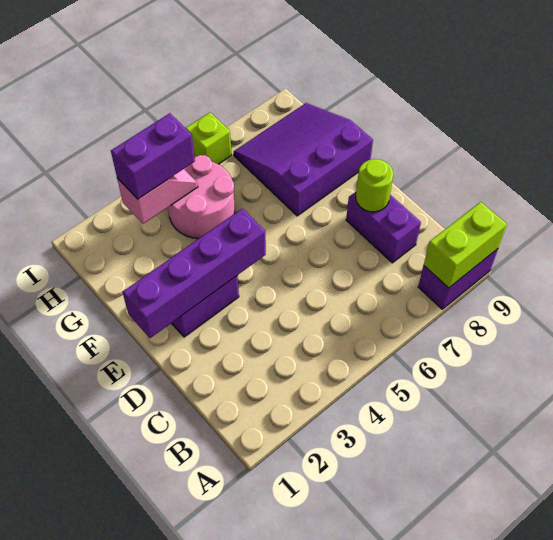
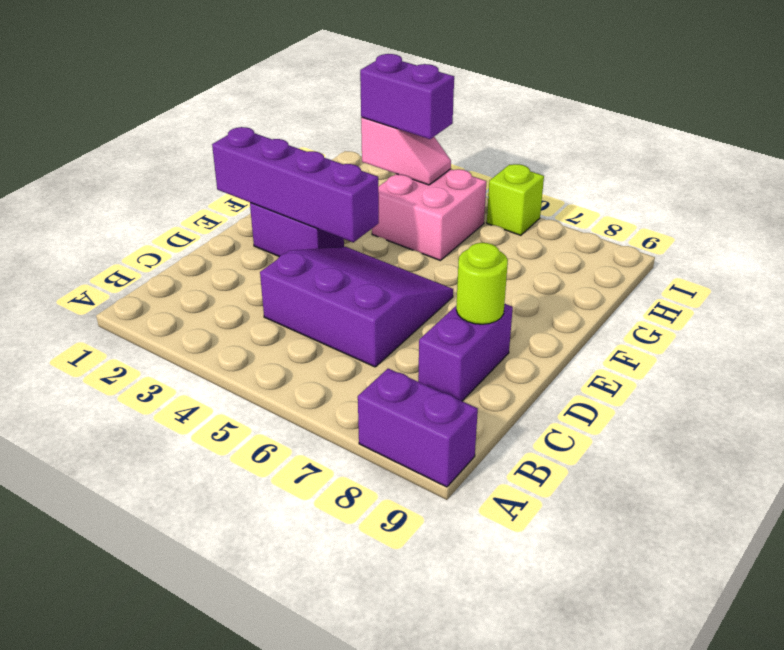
lime 1x2 brick [424,202,507,288] -> none
purple 3x3 slope [234,103,373,216] -> purple 3x3 slope moved to [260,247,453,367]
pink 2x2 round brick [168,155,235,239] -> pink 2x2 brick [372,169,486,261]

